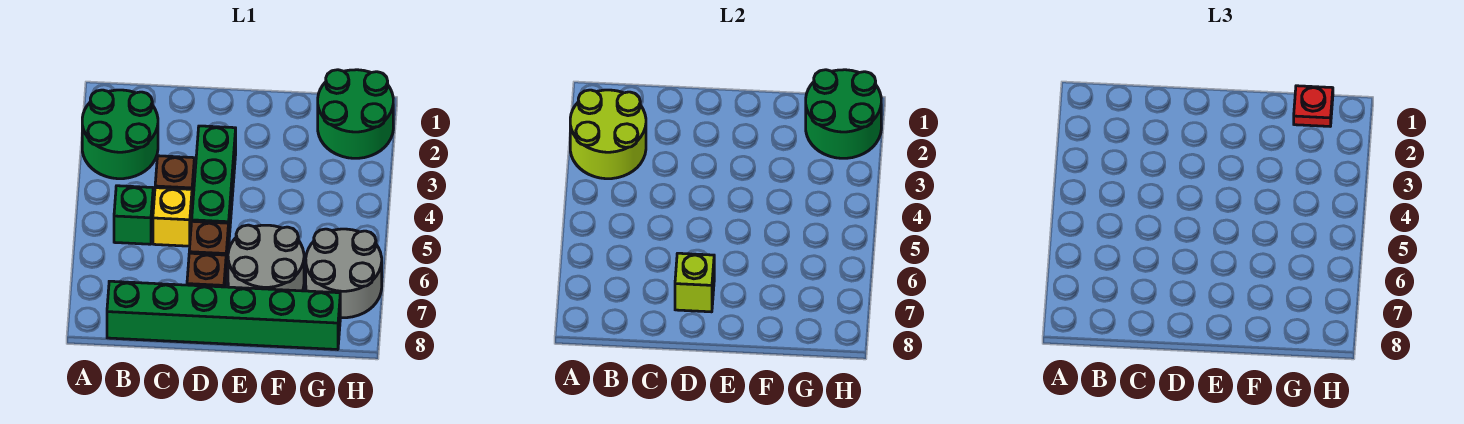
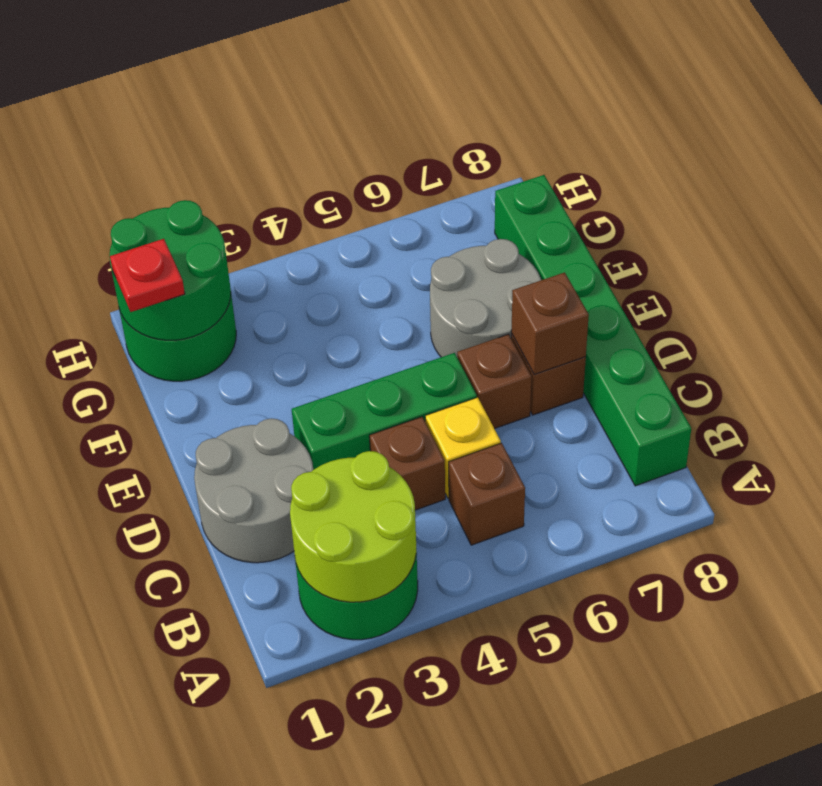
green 1x1 brick [114,186,153,244] -> brown 1x1 brick [449,443,525,545]
lime 1x1 brick [675,253,714,312] -> brown 1x1 brick [511,272,589,375]
grey 2x2 round brick [306,229,382,318] -> grey 2x2 round brick moved to [194,419,313,563]

